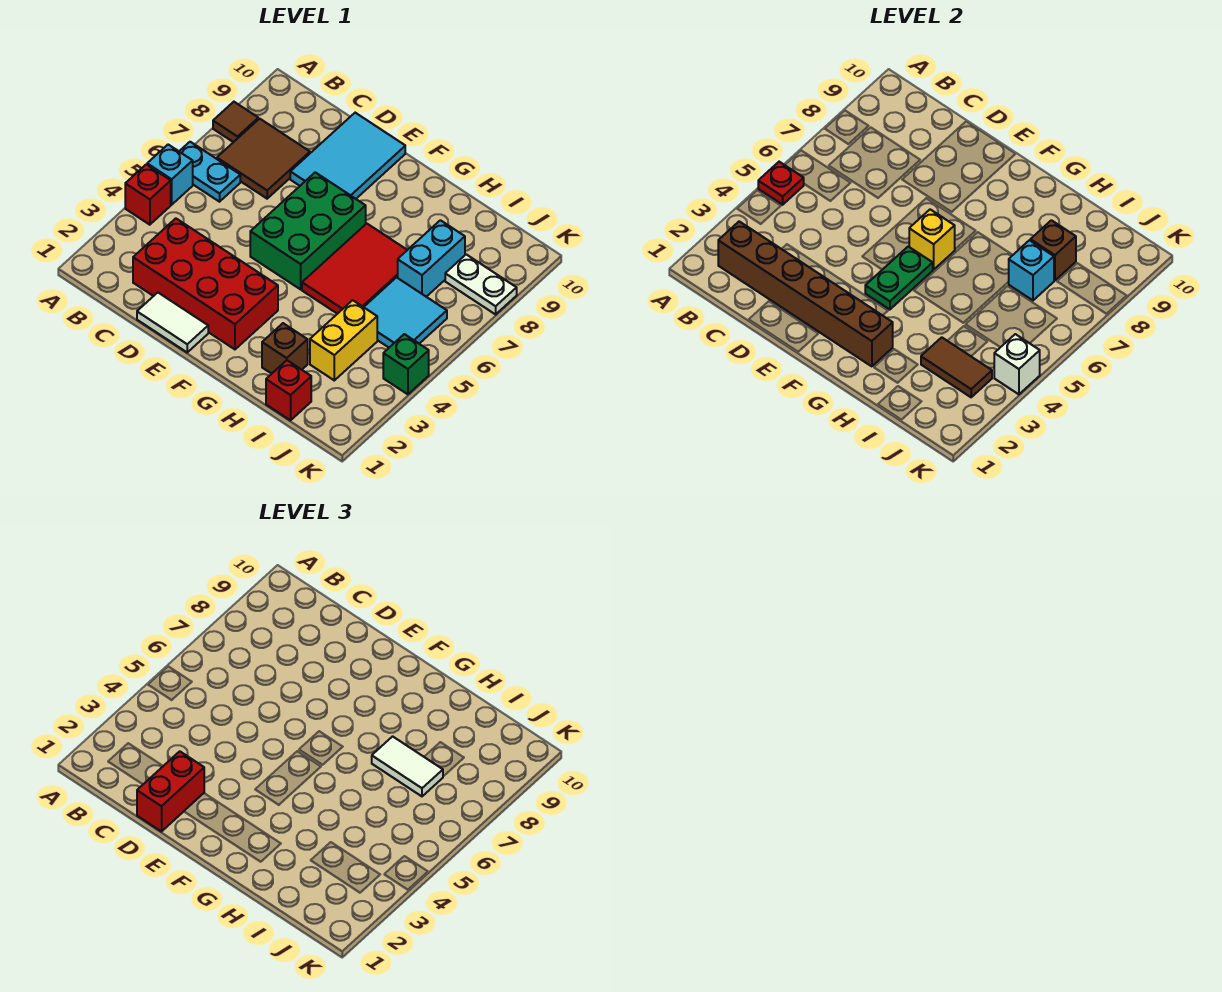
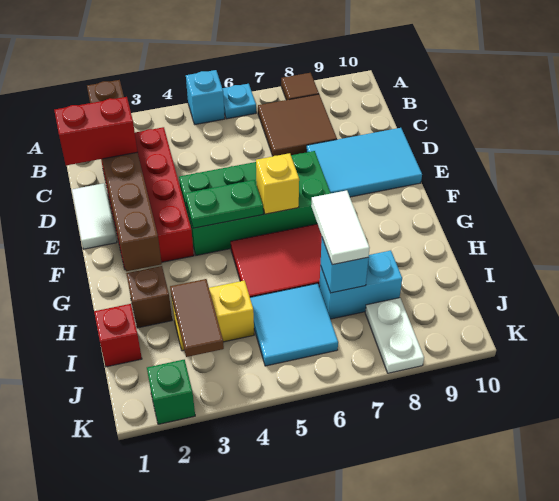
red 1x1 brick [125,164,171,225] -> none
red 1x1 plate [758,162,804,205] -> none
cyan 1x2 plate [179,142,240,202] -> cyan 1x1 plate [222,84,256,119]
green 2x3 brick [250,172,366,289] -> green 2x4 brick [179,151,331,255]
brown 1x1 brick [1030,220,1076,281] -> none
green 1x1 brick [383,334,429,394] -> green 1x1 brick moved to [147,360,195,424]
white 1x1 brick [994,334,1040,394] -> none

